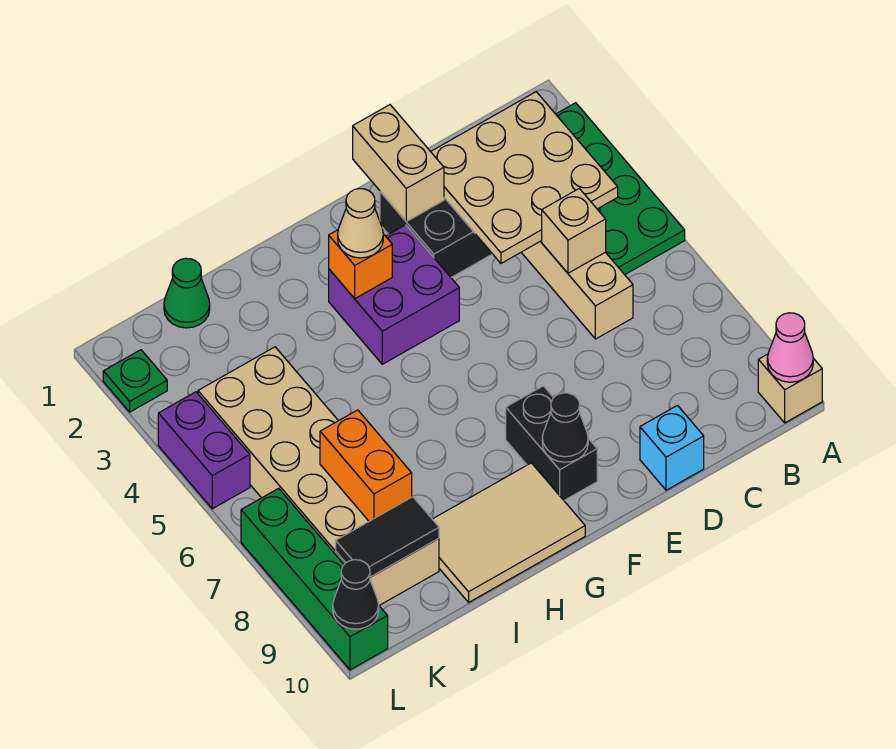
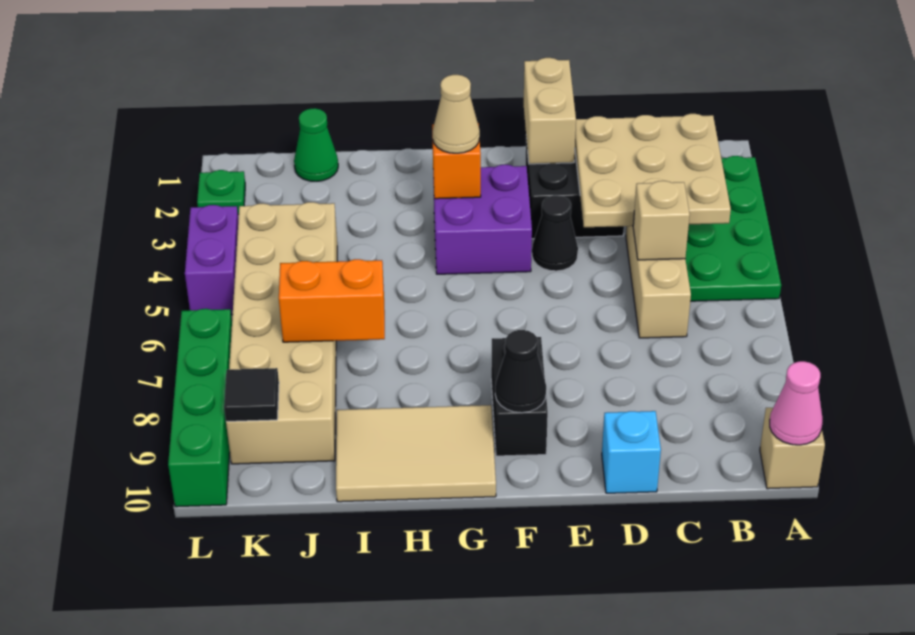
orange 1x2 brick [320,410,412,521] -> orange 1x2 brick turned to [279,259,385,342]
black 1x2 tile [336,497,439,577] -> black 1x1 tile [224,368,279,421]
black 1x1 cone [333,560,379,629] -> black 1x1 cone moved to [532,195,578,271]

